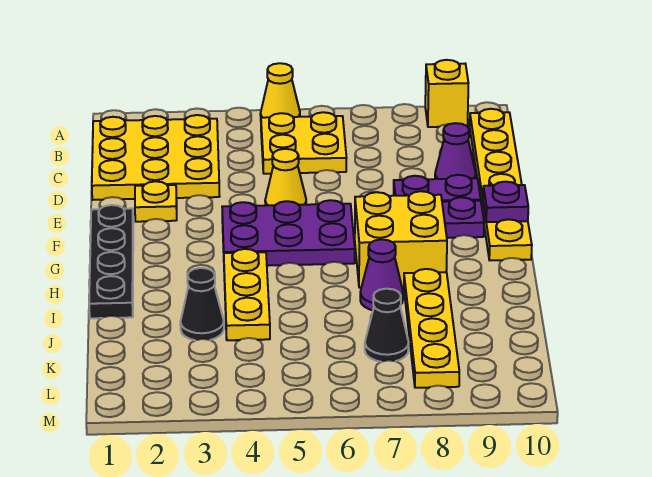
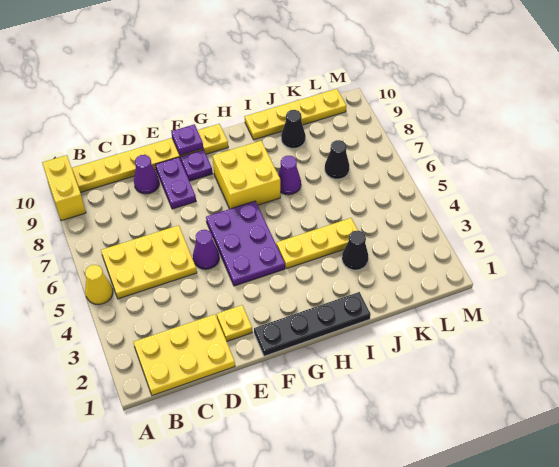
yellow 1x1 brick [425,60,469,127] -> yellow 1x2 brick [42,155,86,221]
yellow 3x3 plate [92,115,220,200] -> yellow 2x3 plate [133,314,235,395]
yellow 2x2 plate [261,112,346,174] -> yellow 2x3 plate [101,225,197,299]
yellow 1x1 cone [265,149,306,205] -> purple 1x1 cone [193,230,219,269]
yellow 1x4 plate [404,269,459,388] -> yellow 1x4 plate moved to [245,89,346,140]
none -> black 1x1 cone [281,110,306,148]

